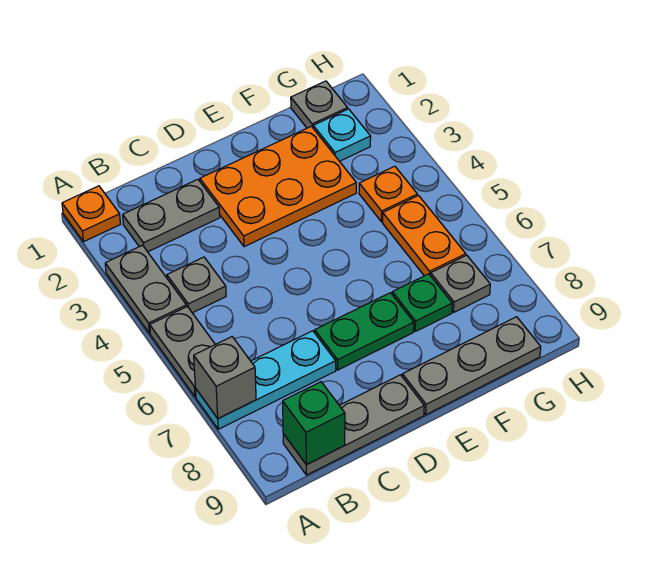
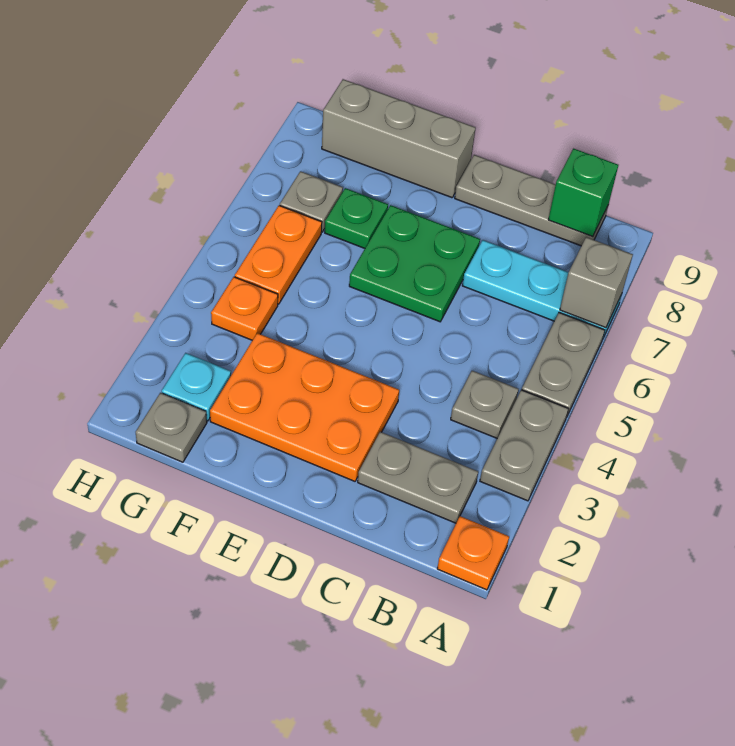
green 1x2 plate [315,293,414,370] -> green 2x2 plate [349,205,480,322]
grey 1x3 plate [402,317,541,415] -> grey 1x3 brick [322,79,476,198]

